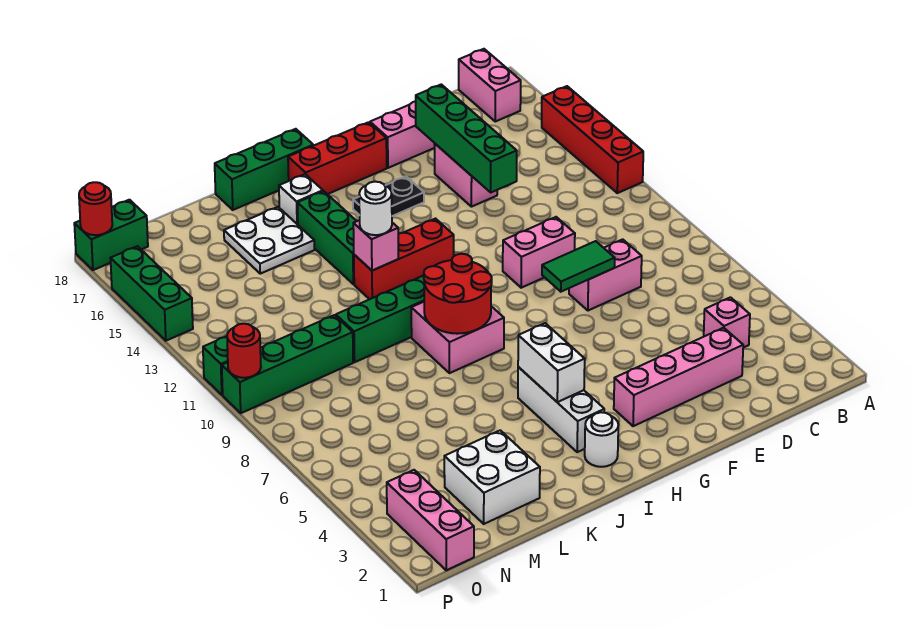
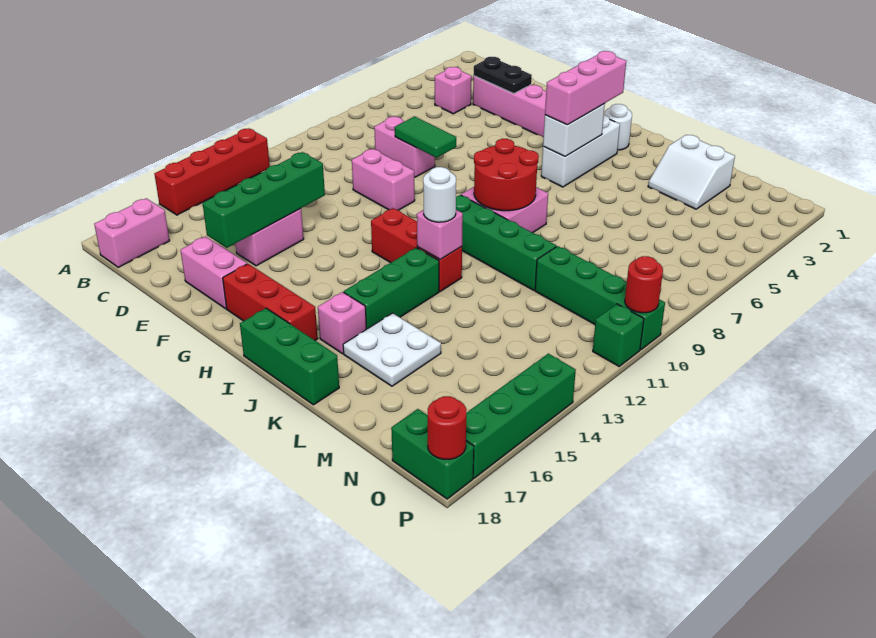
black 1x2 plate [353,176,424,216] -> black 1x2 plate moved to [473,57,532,94]
white 1x1 brick [279,174,323,225] -> pink 1x1 brick [318,292,366,354]
white 2x2 brick [444,430,540,524] -> white 2x2 slope [648,135,735,209]
pink 1x3 brick [387,470,474,570] -> pink 1x3 brick moved to [545,51,626,125]
green 1x3 brick [111,246,193,341] -> green 1x4 brick [466,353,576,478]

